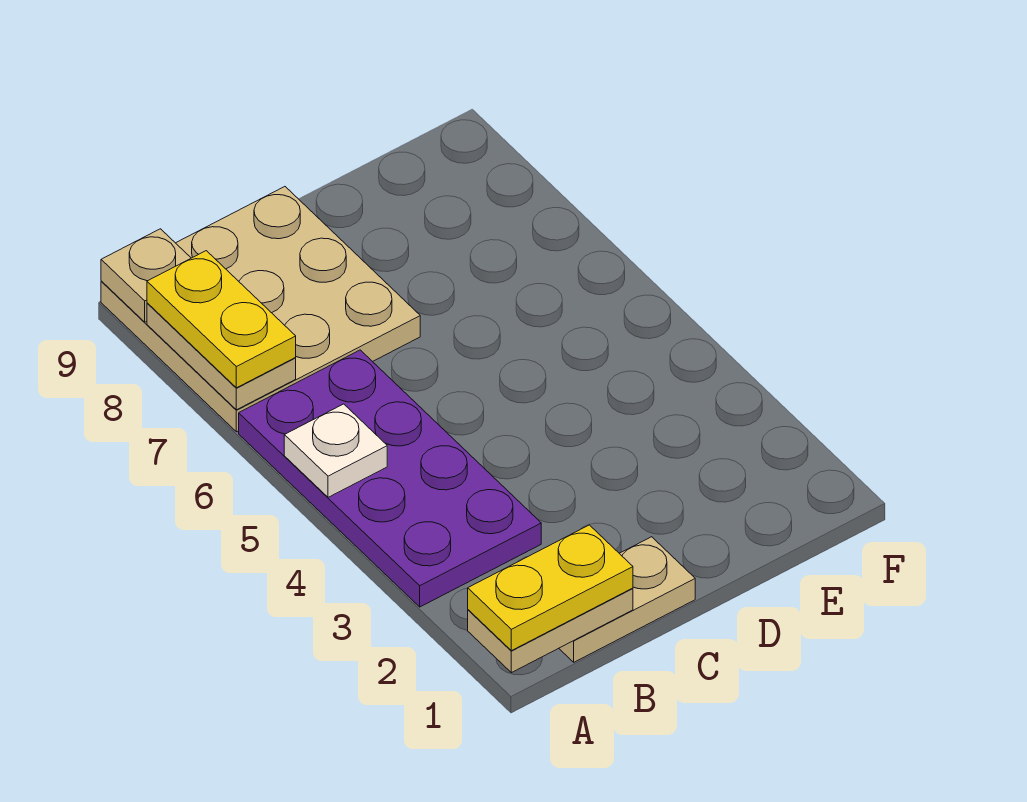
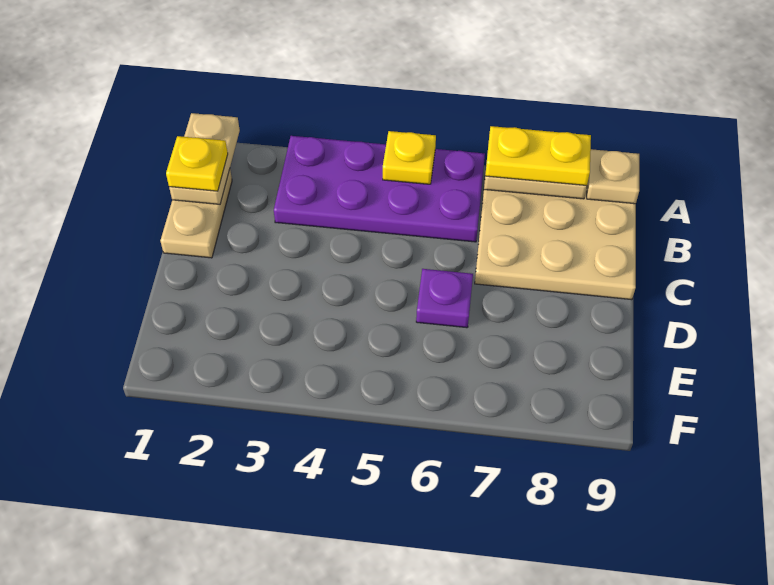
yellow 1x2 plate [468,525,633,651] -> yellow 1x1 plate [166,136,228,191]
white 1x1 plate [284,404,387,497] -> yellow 1x1 plate [383,131,436,184]
none -> purple 1x1 plate [416,269,473,328]

